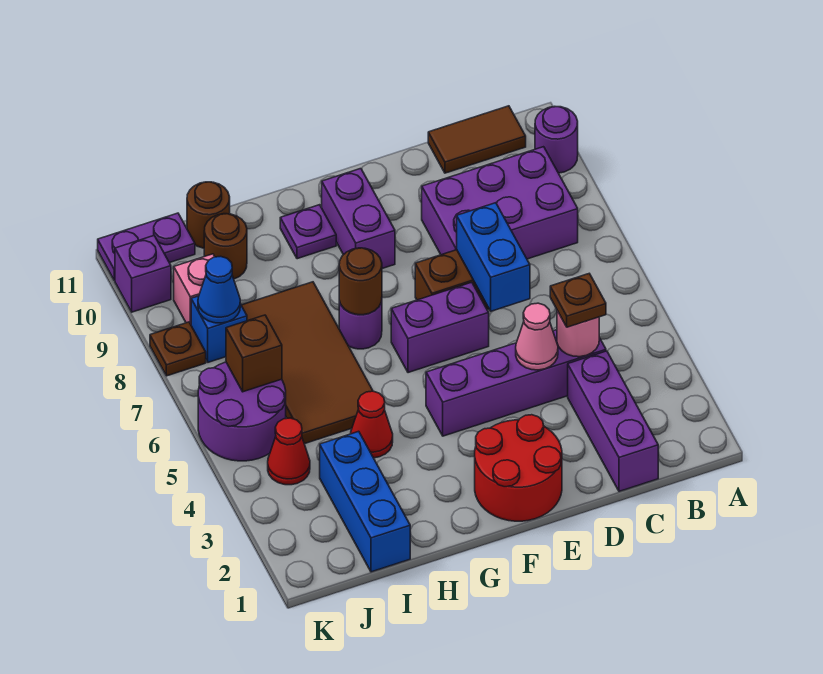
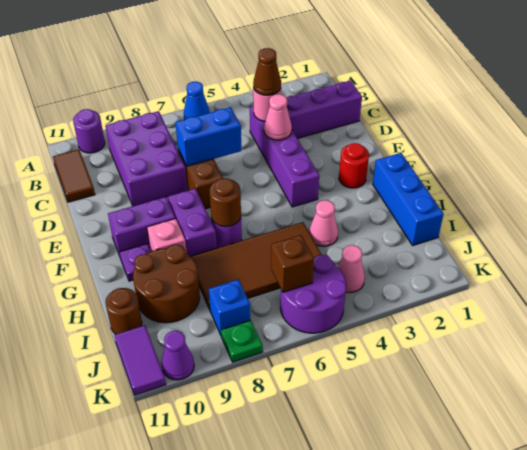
brown 1x1 plate [550,274,606,327] -> brown 1x1 cone [253,48,281,96]
red 2x2 round brick [475,415,562,521] -> red 1x1 round brick [339,143,369,188]
purple 1x2 brick [391,282,489,373] -> purple 1x2 brick moved to [168,189,217,256]
red 1x1 cone [351,391,393,458] -> pink 1x1 cone [309,200,338,247]
blue 1x3 brick [320,431,410,572] -> blue 1x3 brick turned to [373,153,444,245]
brown 1x1 round brick [204,214,247,279] -> brown 2x2 round brick [133,245,200,323]
red 1x1 cone [268,418,310,485] -> pink 1x1 cone [338,245,365,293]
blue 1x1 cone [198,256,240,323] -> blue 1x1 cone moved to [184,82,210,119]
pink 1x1 brick [174,254,215,324] -> pink 1x1 brick moved to [147,218,187,253]
purple 1x2 plate [98,213,195,280] -> purple 1x2 tile [114,325,166,395]
brown 1x1 plate [150,322,206,376] -> green 1x1 plate [221,320,263,362]
purple 1x1 brick [115,236,171,312] -> purple 1x1 cone [161,331,194,380]

